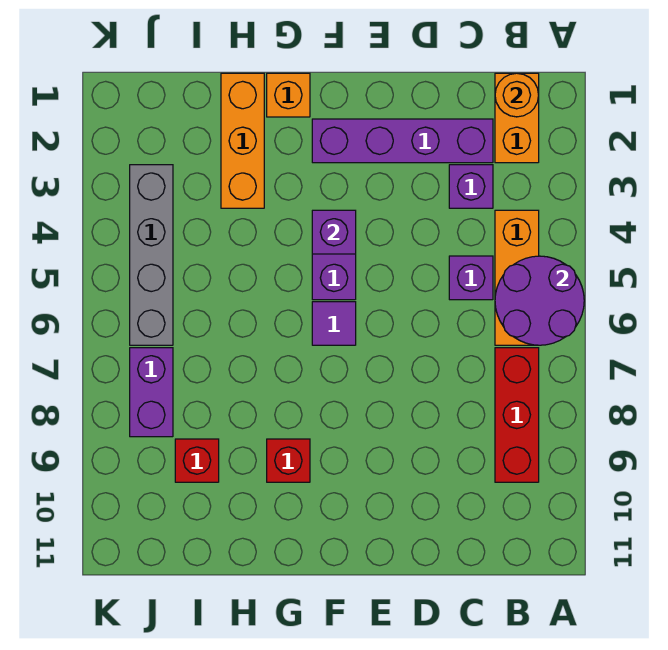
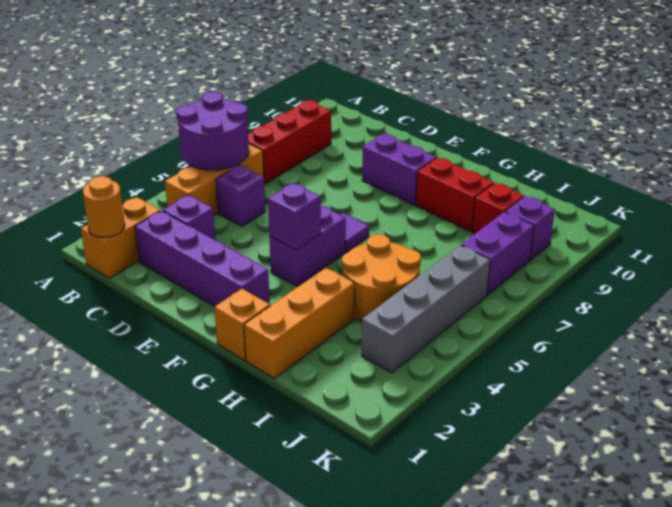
none -> purple 1x2 brick [362,134,436,205]
red 1x1 brick [267,439,310,482] -> red 1x2 brick [416,158,494,232]
none -> orange 2x2 round brick [342,234,421,321]
none -> purple 1x1 brick [505,196,555,260]

